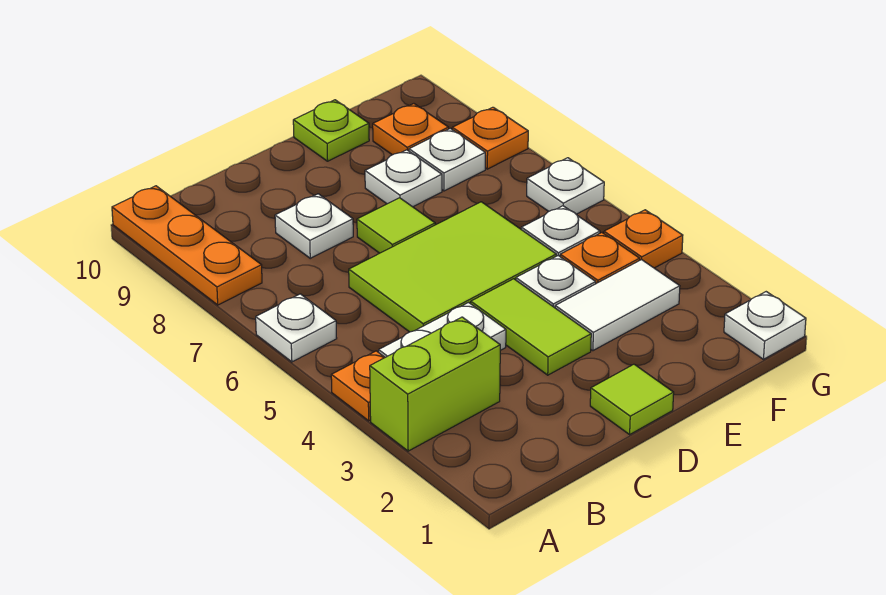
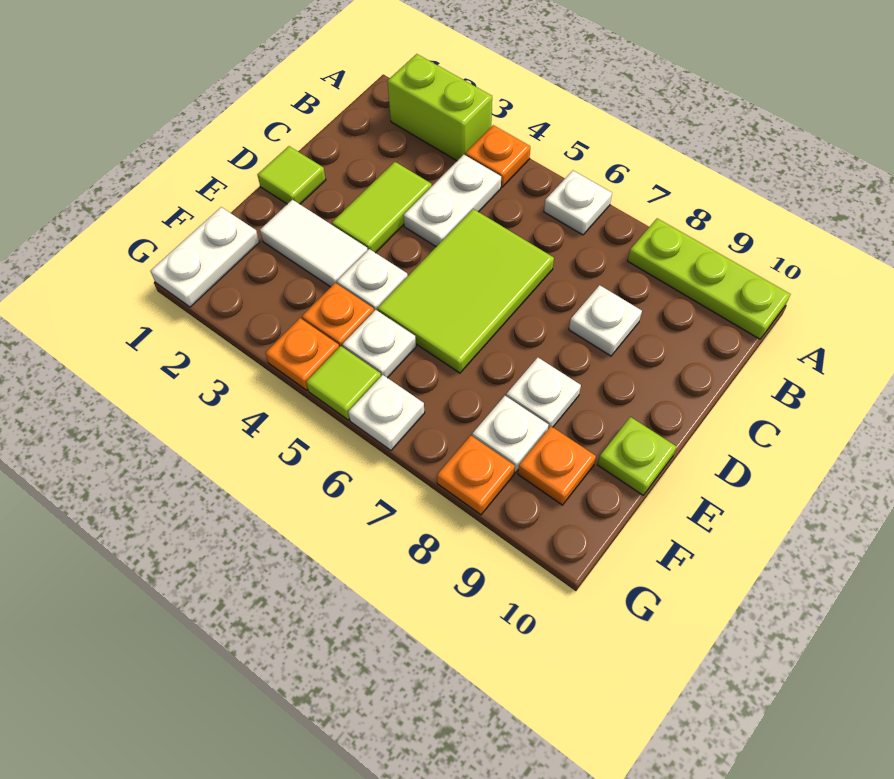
lime 1x2 brick [370,317,500,451] -> lime 1x2 brick turned to [387,54,492,161]
orange 1x3 plate [112,186,262,305] -> lime 1x3 plate [628,218,791,339]
lime 1x2 tile [471,279,591,375] -> lime 1x2 tile turned to [332,162,432,253]
lime 1x1 tile [357,198,435,253] -> lime 1x1 tile moved to [306,346,381,420]
white 1x2 tile [555,260,680,351] -> white 1x2 tile turned to [260,200,368,287]
white 1x1 plate [724,292,806,359] -> white 1x2 plate [150,207,259,307]

